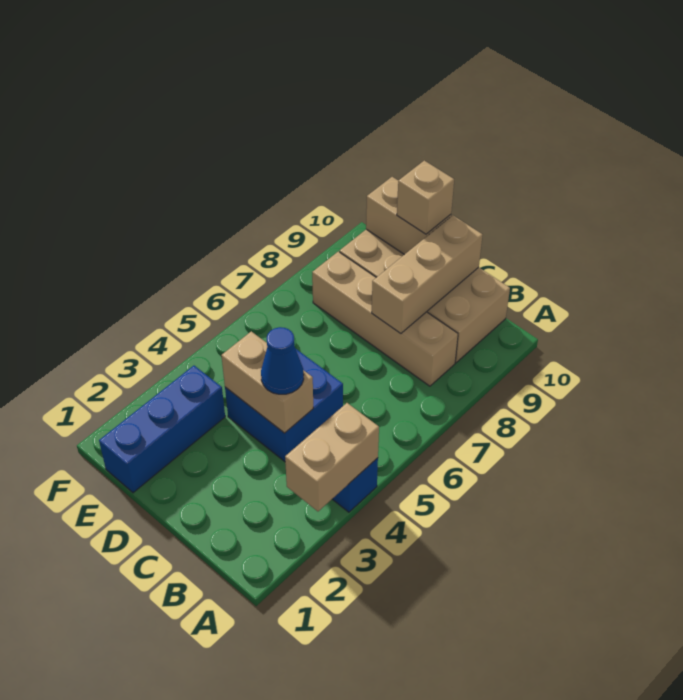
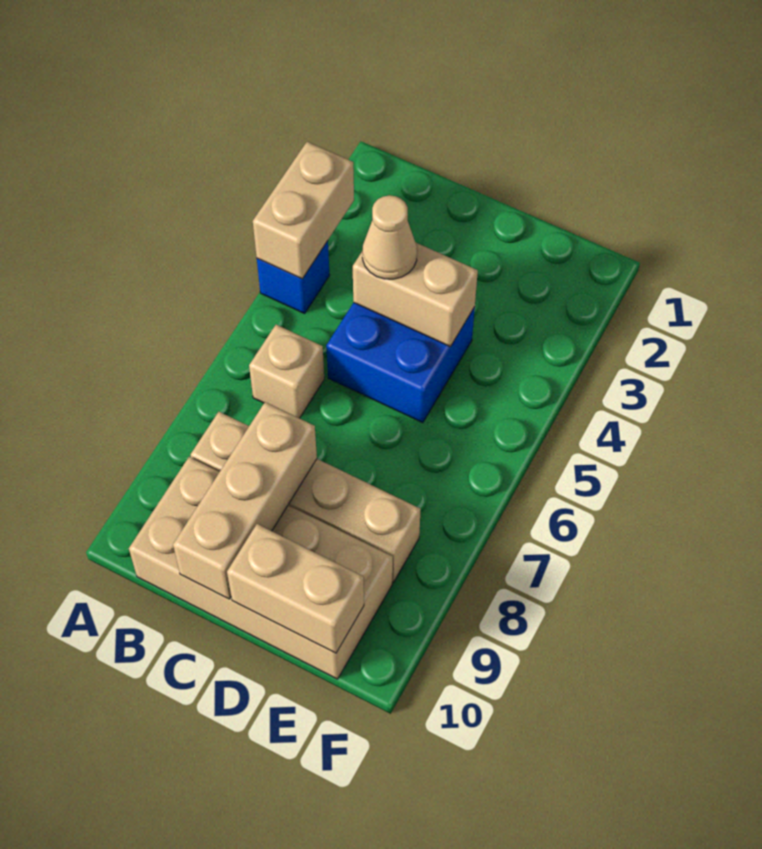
blue 1x1 cone [261,327,304,394] -> tan 1x1 cone [362,195,417,279]
tan 1x1 brick [397,161,454,234] -> tan 1x1 brick moved to [249,325,324,418]
blue 1x3 brick [99,366,225,493] -> none

